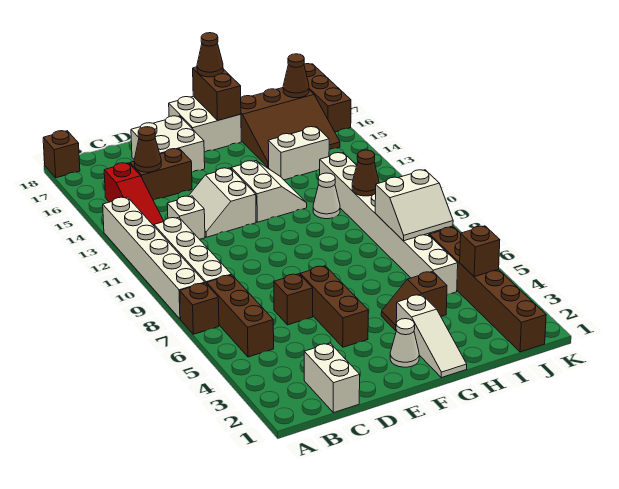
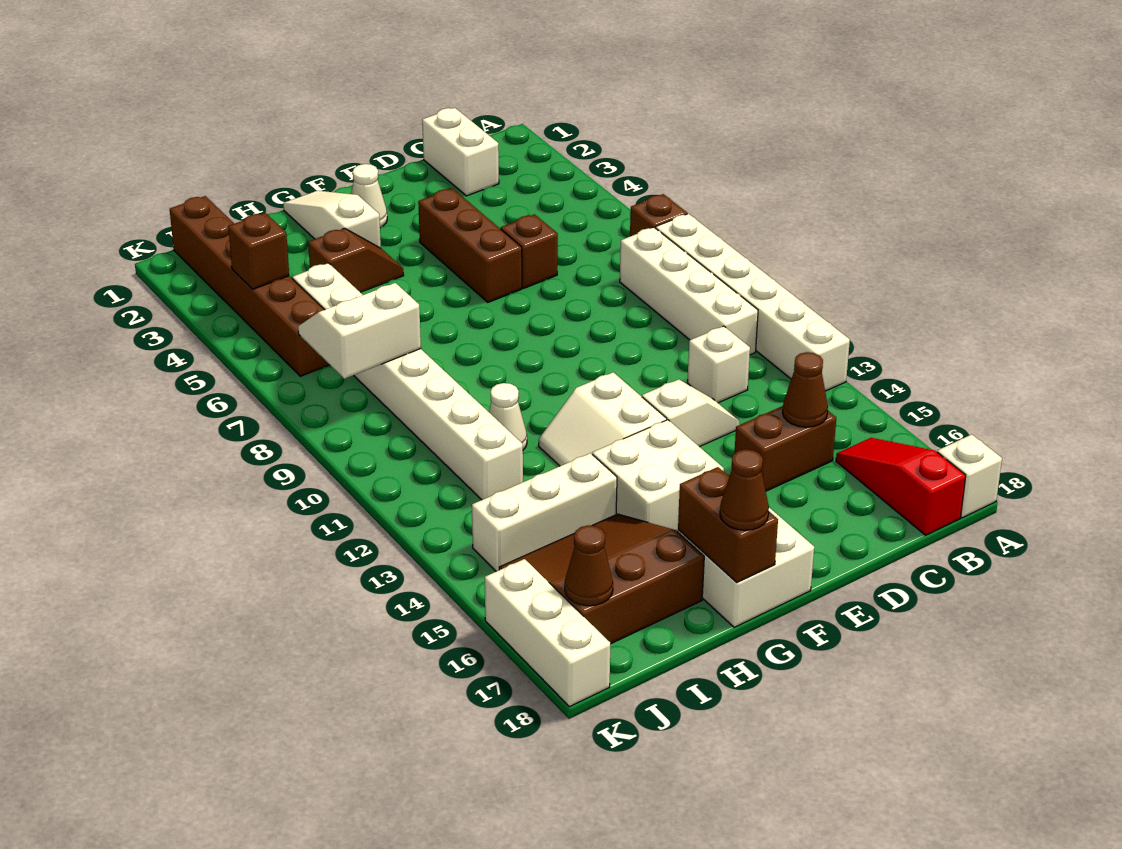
brown 1x1 brick [43,131,80,178] -> white 1x1 brick [937,434,1002,518]
brown 1x3 brick [207,275,274,357] -> none
red 1x3 slope [104,163,164,226] -> red 1x3 slope moved to [836,438,966,535]
white 2x2 slope [188,168,256,237] -> white 1x2 slope [642,379,740,447]
white 2x2 brick [131,116,205,172] -> white 2x2 brick moved to [592,420,724,532]
white 1x2 brick [268,127,329,180] -> white 1x3 brick [472,453,617,571]
brown 1x1 cone [352,150,379,196] -> none
brown 1x3 brick [304,64,351,132] -> white 1x3 brick [485,559,610,707]

